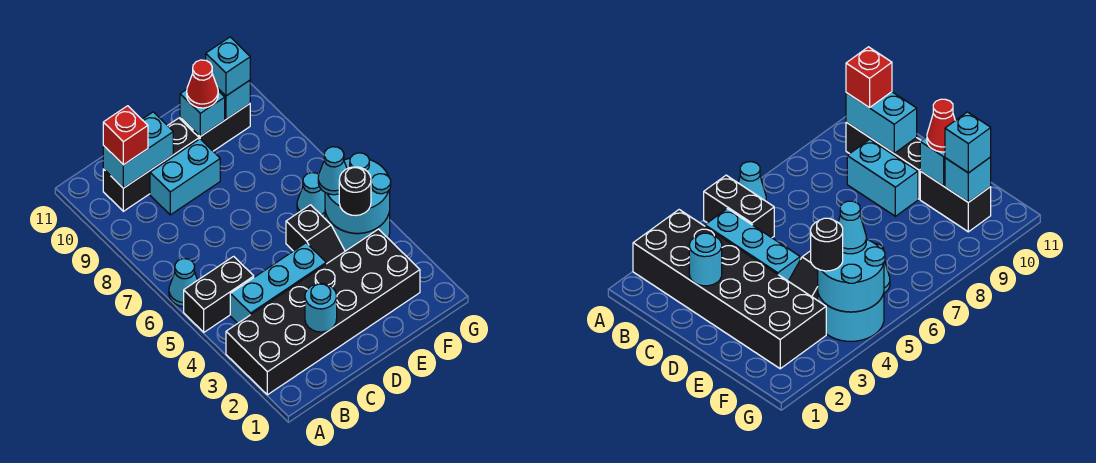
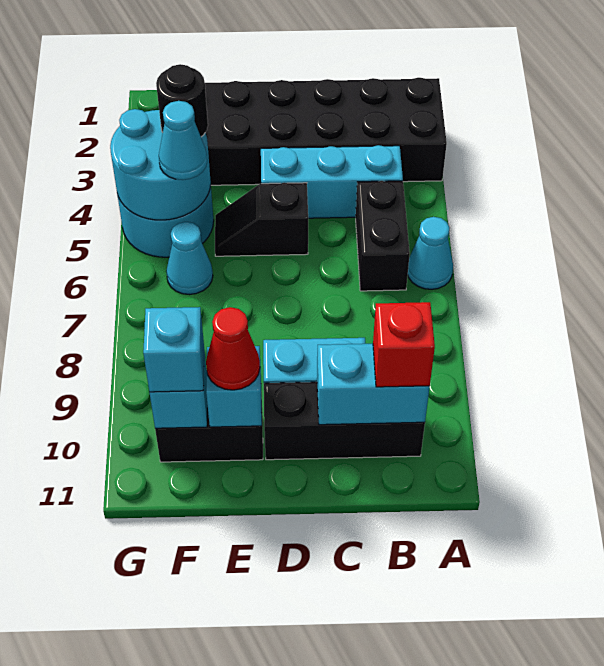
black 1x2 brick [184,256,254,332] -> black 1x2 brick turned to [356,181,410,291]
cyan 1x1 round brick [305,283,337,332] -> none
black 1x2 slope [286,205,345,264] -> black 1x2 slope turned to [215,183,308,256]

